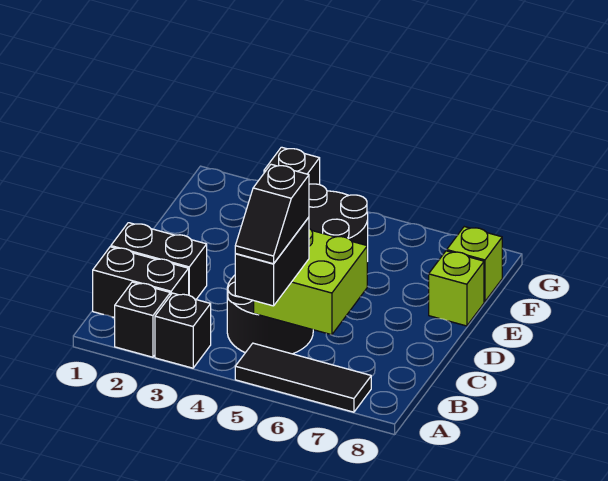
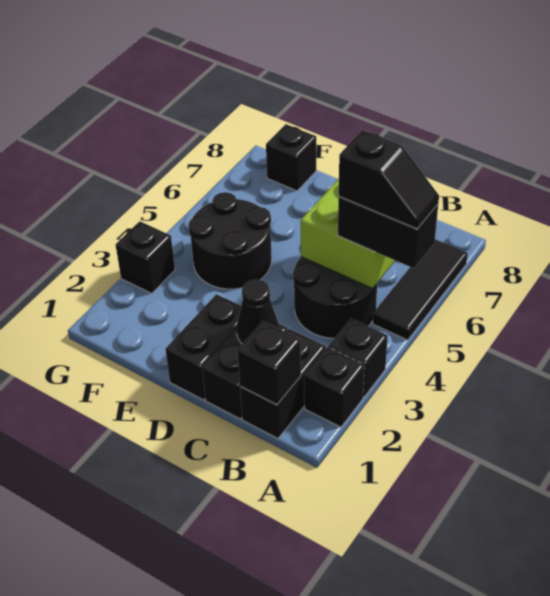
none -> black 1x1 brick [237,321,301,405]
none -> black 1x1 cone [236,279,279,344]
none -> black 1x2 brick [165,294,241,400]
lime 1x1 brick [429,251,484,326] -> none
lime 1x1 brick [447,227,502,302] -> black 1x1 brick [266,124,316,191]

